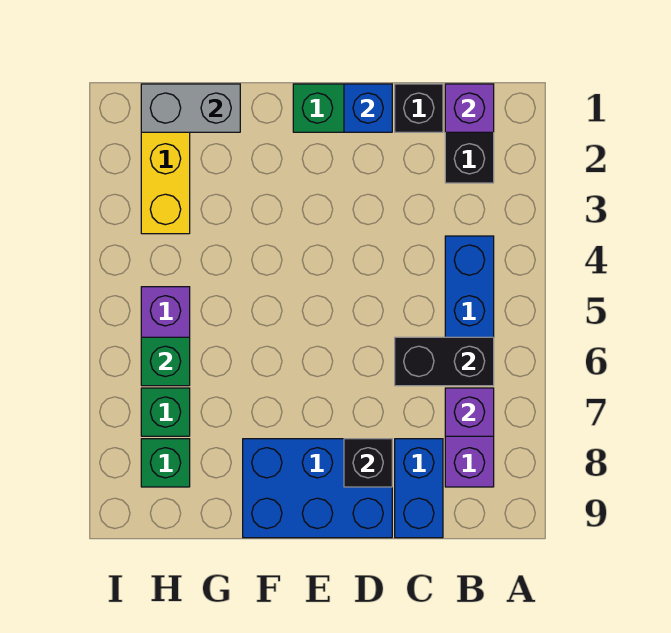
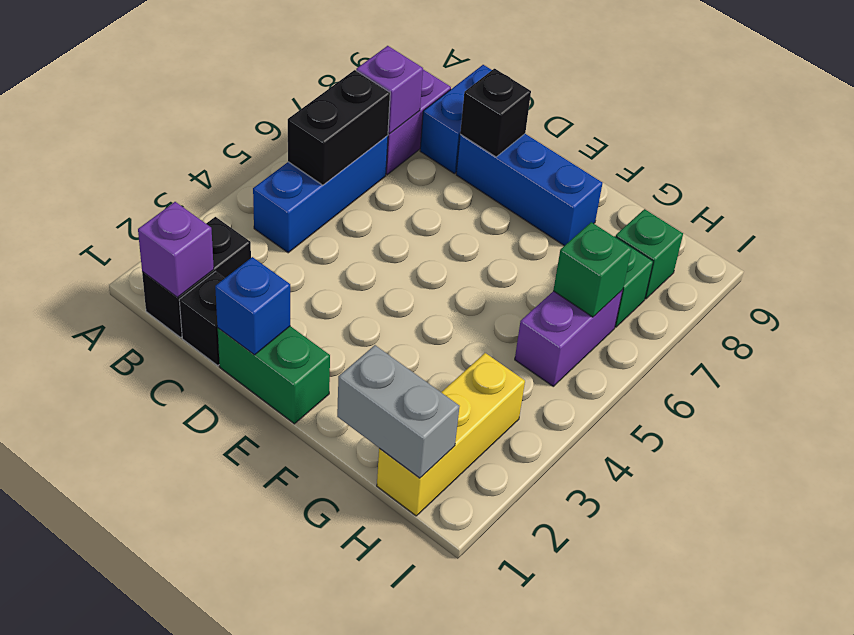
black 1x2 brick [395,337,494,386] -> black 1x2 brick turned to [288,70,390,185]
blue 2x3 brick [243,439,392,538] -> blue 1x3 brick [456,134,603,246]

